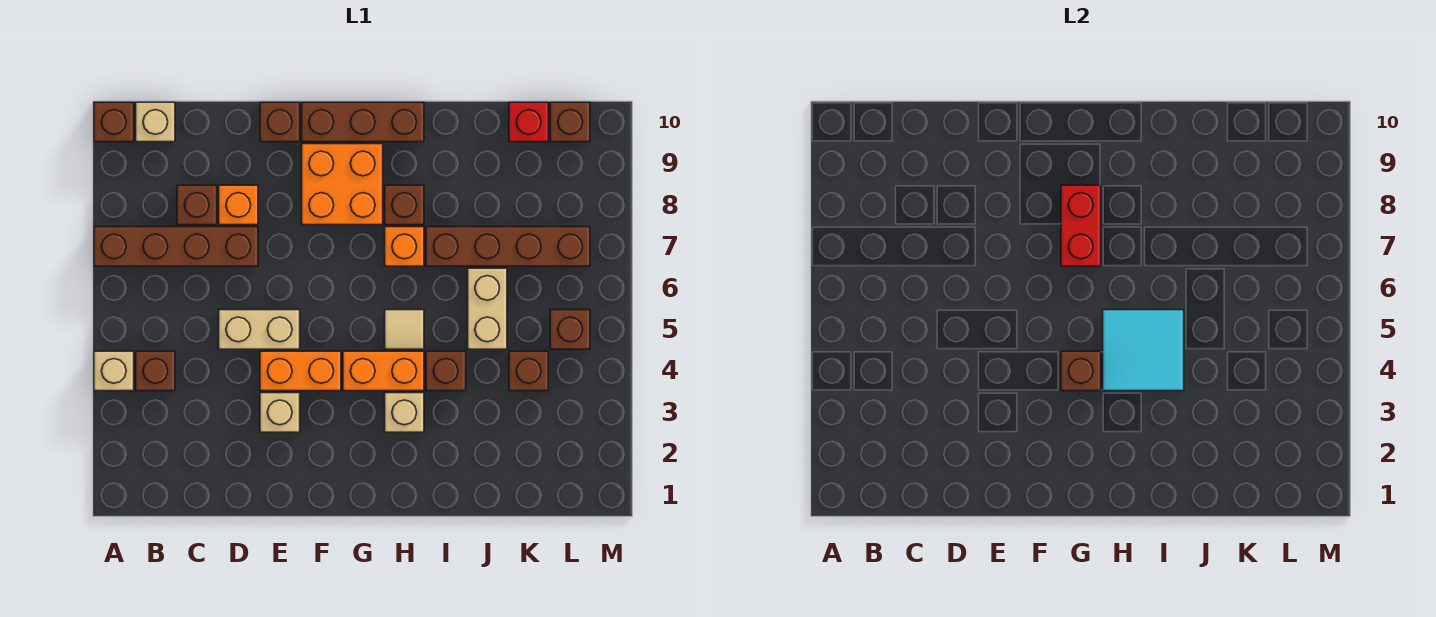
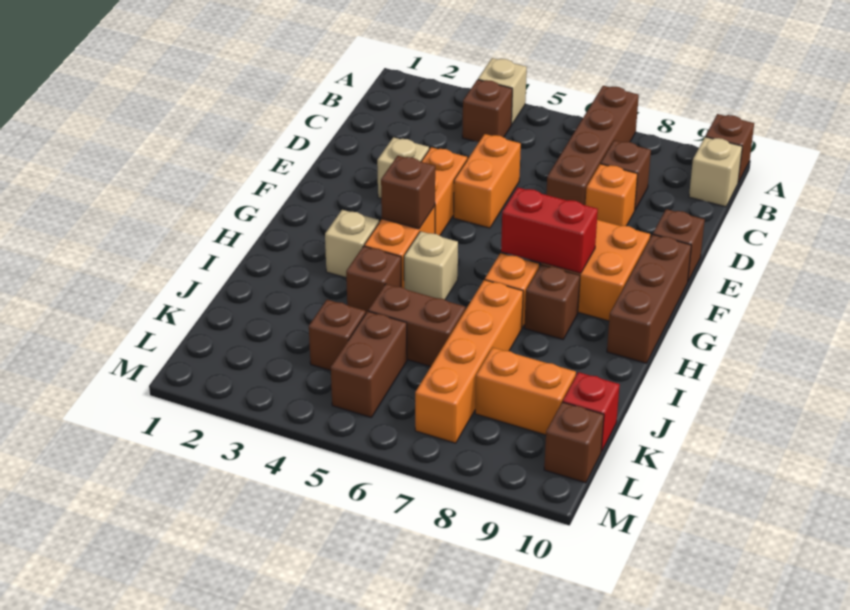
tan 1x2 brick [219,310,300,349] -> orange 1x2 brick [454,134,521,228]
cyan 2x2 tile [1103,310,1184,391] -> none
tan 1x1 tile [385,310,424,349] -> tan 1x1 brick [404,231,458,300]
brown 1x4 brick [426,227,590,266] -> orange 1x4 brick [415,280,523,443]
tan 1x2 brick [468,268,507,349] -> brown 1x2 brick [368,284,465,367]
none -> orange 1x2 brick [475,347,576,435]
brown 1x1 brick [550,310,590,349] -> brown 1x2 brick [331,311,407,418]

